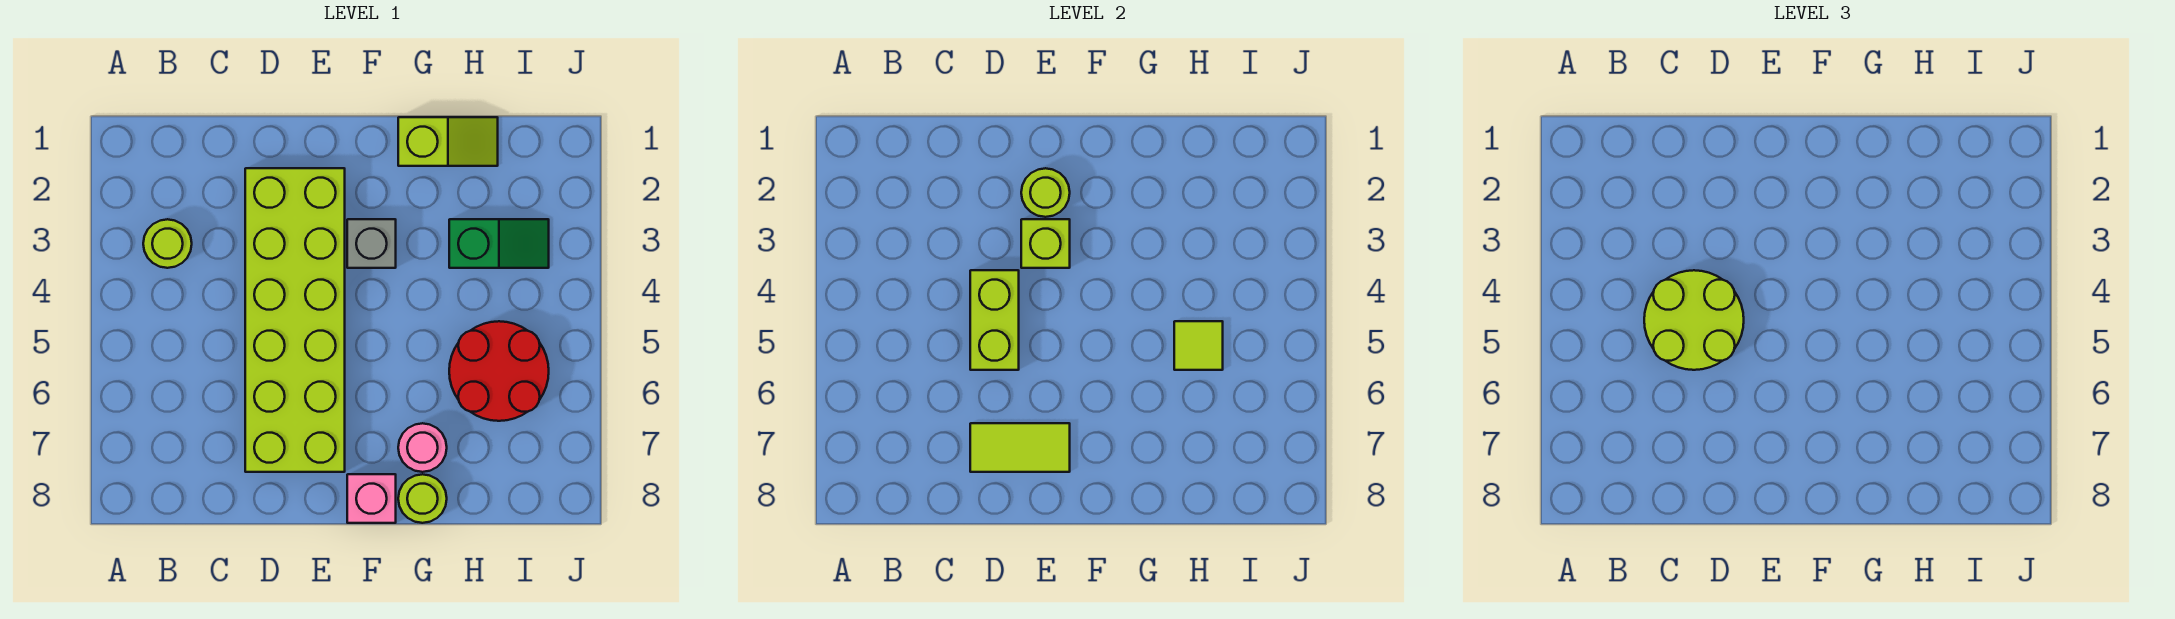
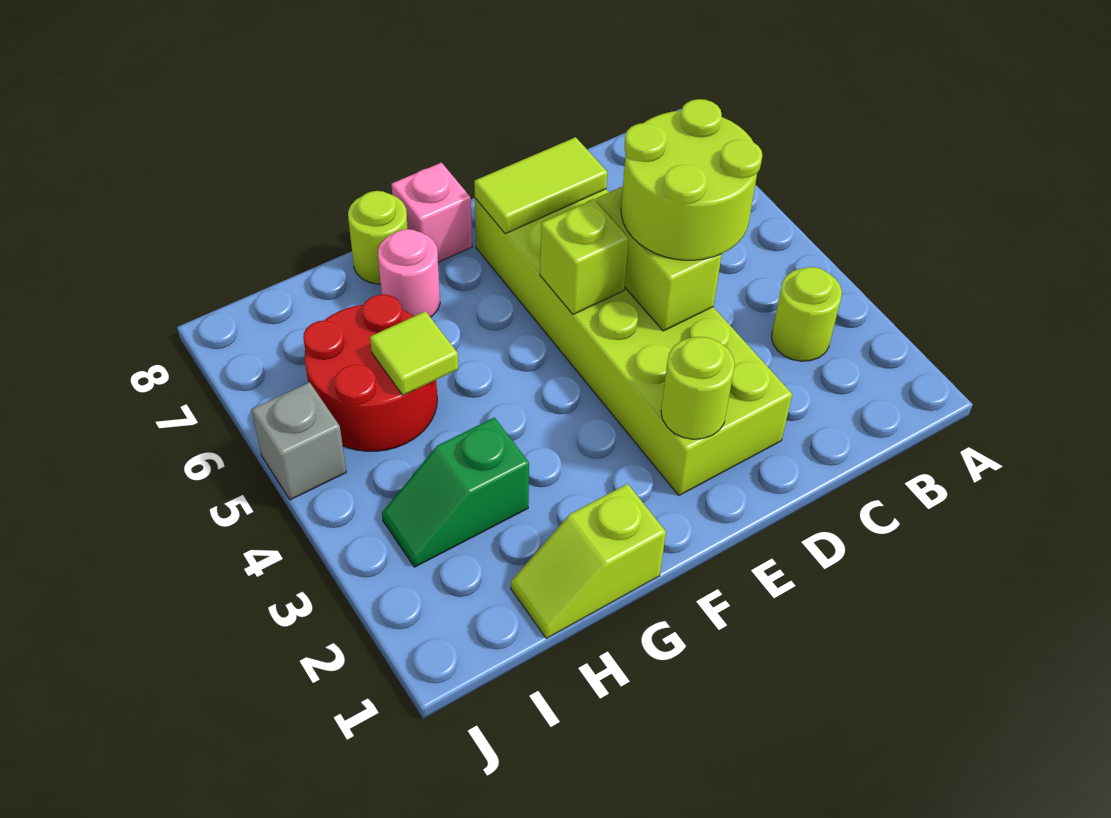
lime 1x1 brick [1021,219,1070,268] -> lime 1x1 brick moved to [540,199,629,315]
grey 1x1 brick [347,219,396,268] -> grey 1x1 brick moved to [252,382,346,500]

